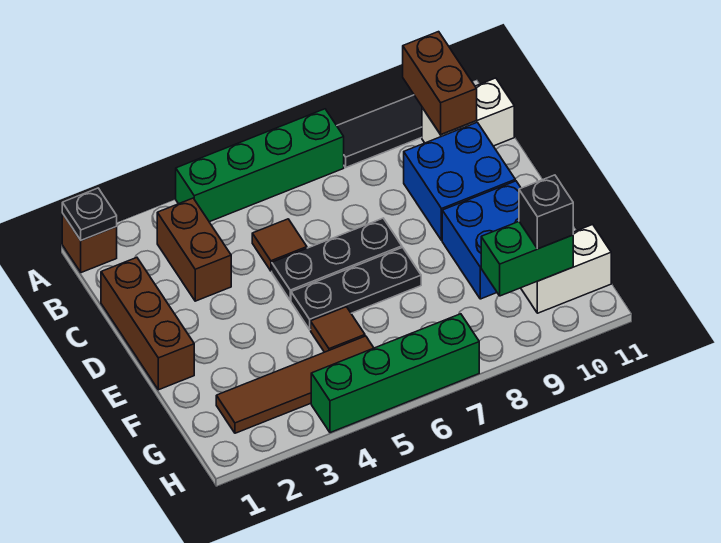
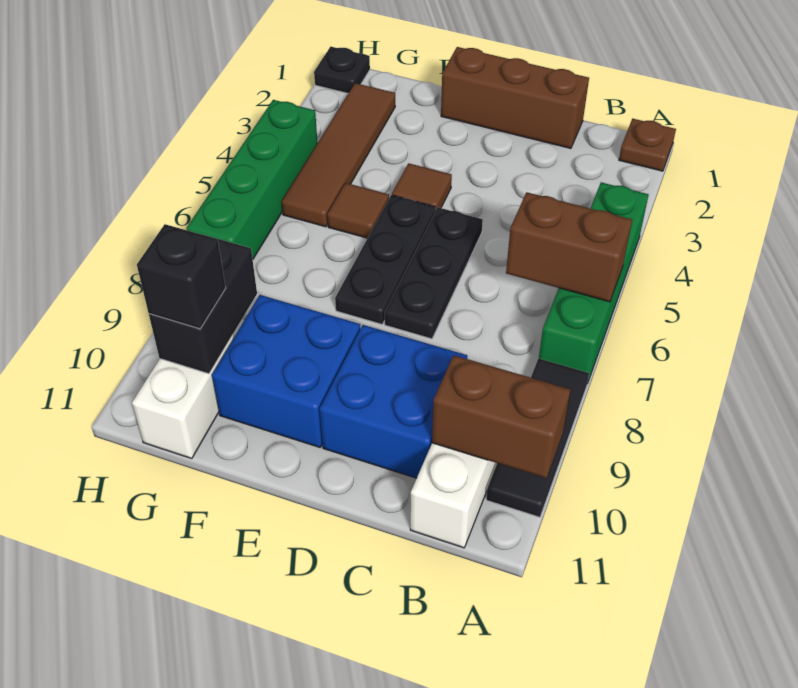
brown 1x1 brick [62,213,117,273] -> brown 1x1 plate [619,119,676,171]
black 1x1 plate [62,188,117,240] -> black 1x1 plate moved to [314,47,370,93]
brown 1x2 brick [157,198,231,301] -> brown 1x2 brick moved to [506,192,632,302]
brown 1x1 tile [252,219,307,271] -> brown 1x1 tile moved to [392,163,452,211]
green 1x2 brick [481,222,573,296] -> black 1x2 brick [149,235,257,374]

